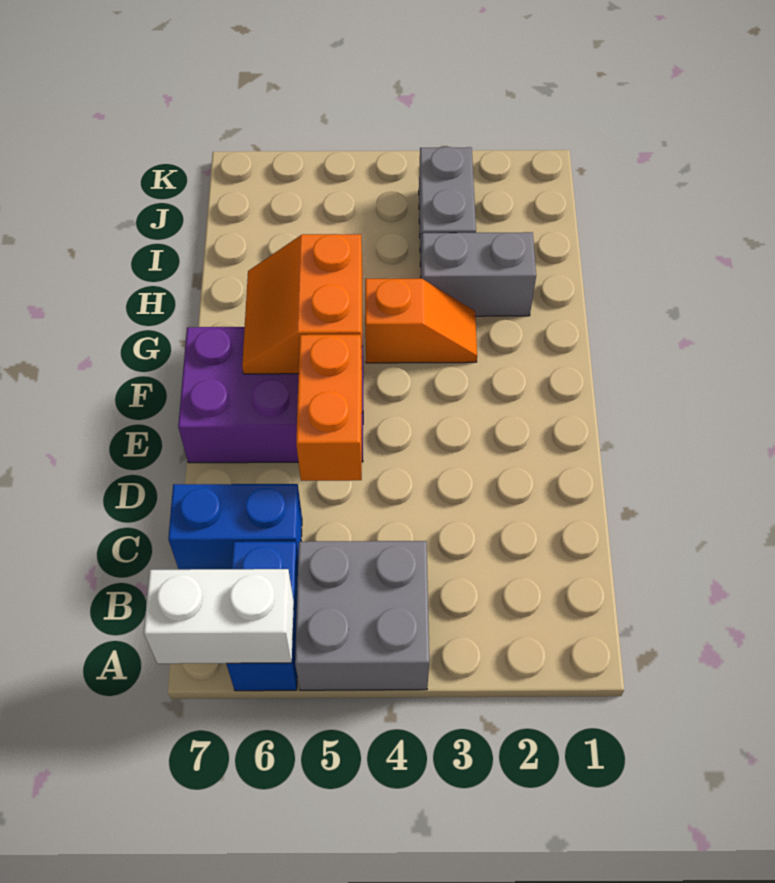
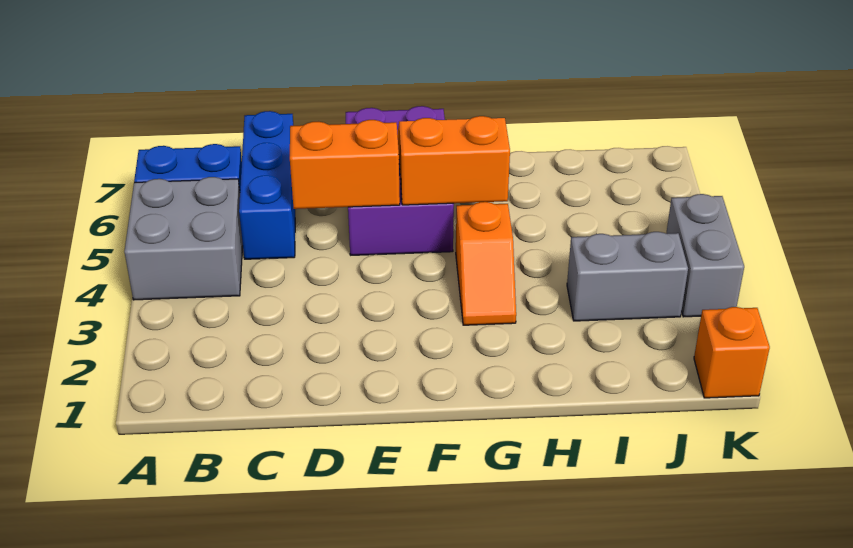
white 1x2 brick [144,569,294,664] -> none
blue 1x2 brick [168,484,302,570] -> blue 1x3 brick [239,111,295,259]
grey 1x2 brick [421,232,536,316] -> grey 1x2 brick moved to [666,194,744,317]
none -> orange 1x1 brick [694,307,770,398]

